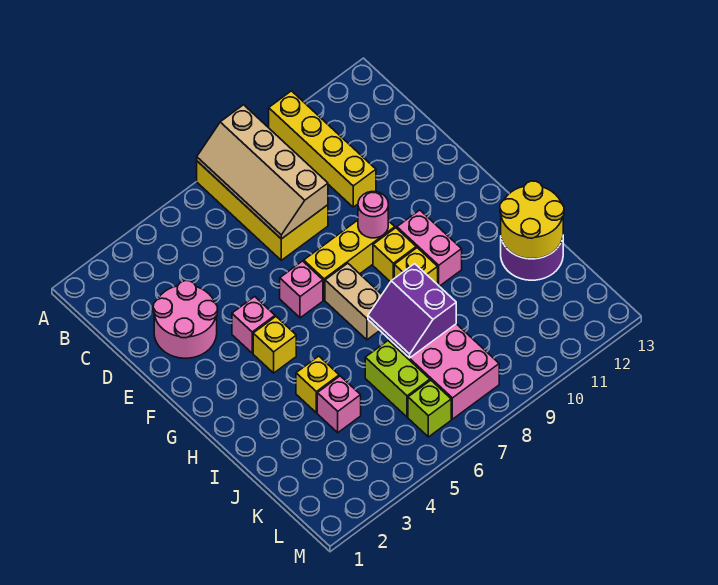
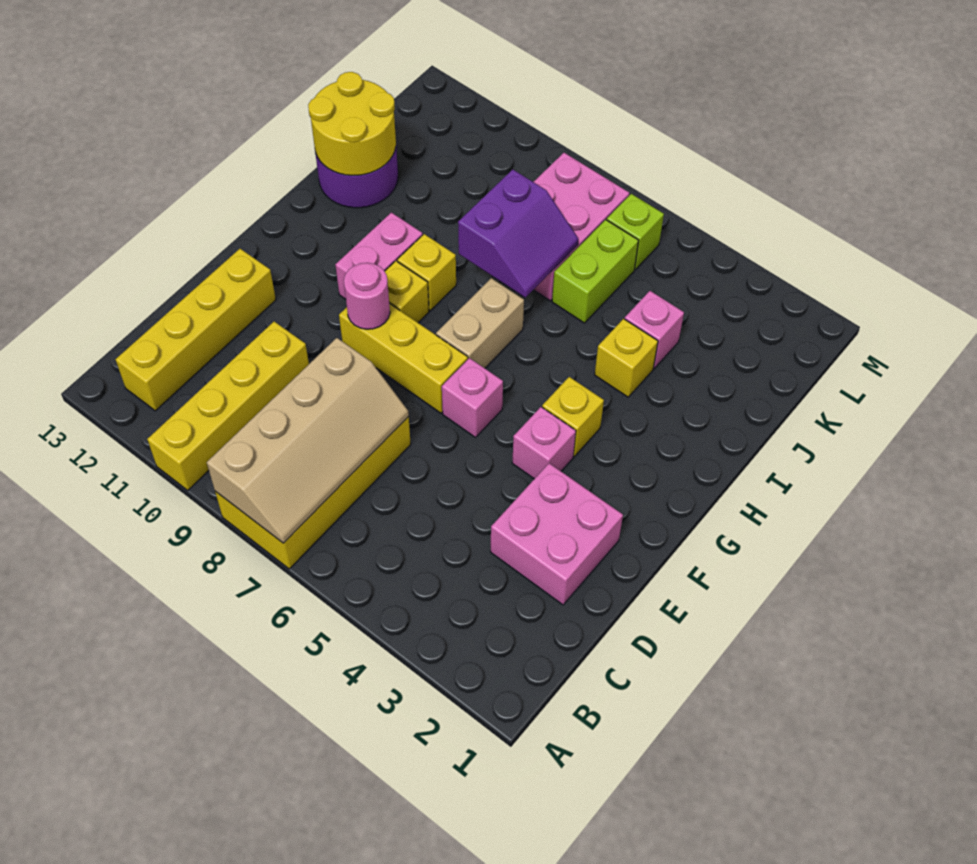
none -> yellow 1x4 brick [116,249,276,411]
pink 2x2 round brick [153,281,218,358] -> pink 2x2 brick [491,463,623,605]

